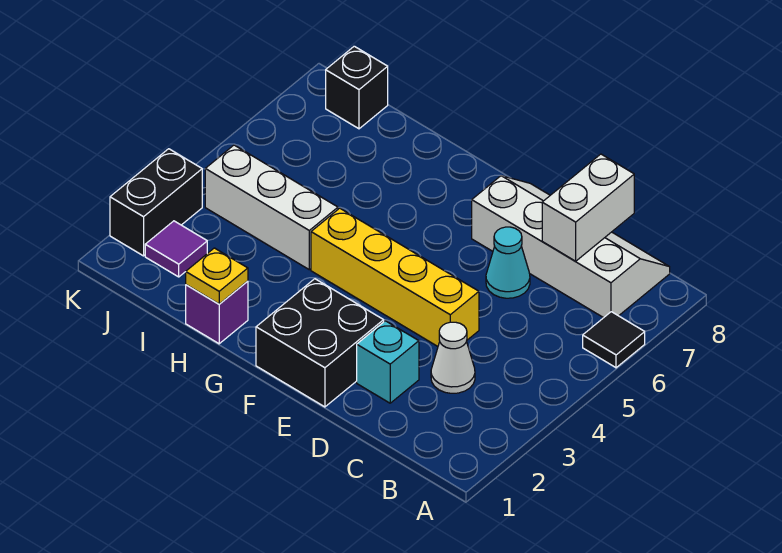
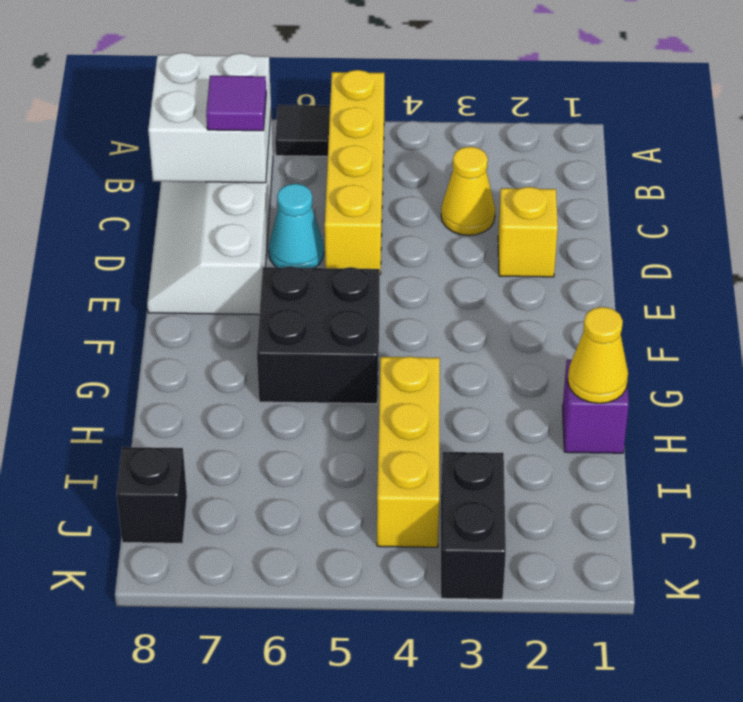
white 1x1 cone [431,322,475,393] -> yellow 1x1 cone [441,147,495,235]
white 1x2 brick [542,154,634,261] -> white 2x2 brick [148,52,271,183]
cyan 1x1 brick [357,321,419,403] -> yellow 1x1 brick [498,187,558,277]
yellow 1x4 brick [311,208,479,346] -> yellow 1x4 brick moved to [325,70,384,274]
black 2x2 brick [256,279,384,407] -> black 2x2 brick moved to [257,266,380,404]
yellow 1x1 plate [186,248,248,304] -> yellow 1x1 cone [568,307,628,403]
white 1x3 brick [205,145,338,270] -> yellow 1x3 brick [377,356,440,547]
purple 1x1 tile [145,221,207,277] -> purple 1x1 tile moved to [206,76,266,131]
black 1x2 brick [110,149,202,256] -> black 1x2 brick turned to [441,452,506,599]

